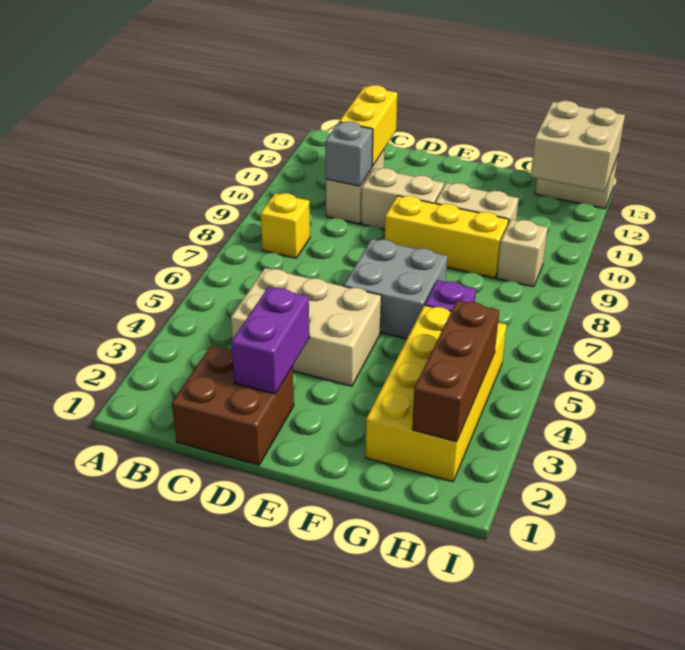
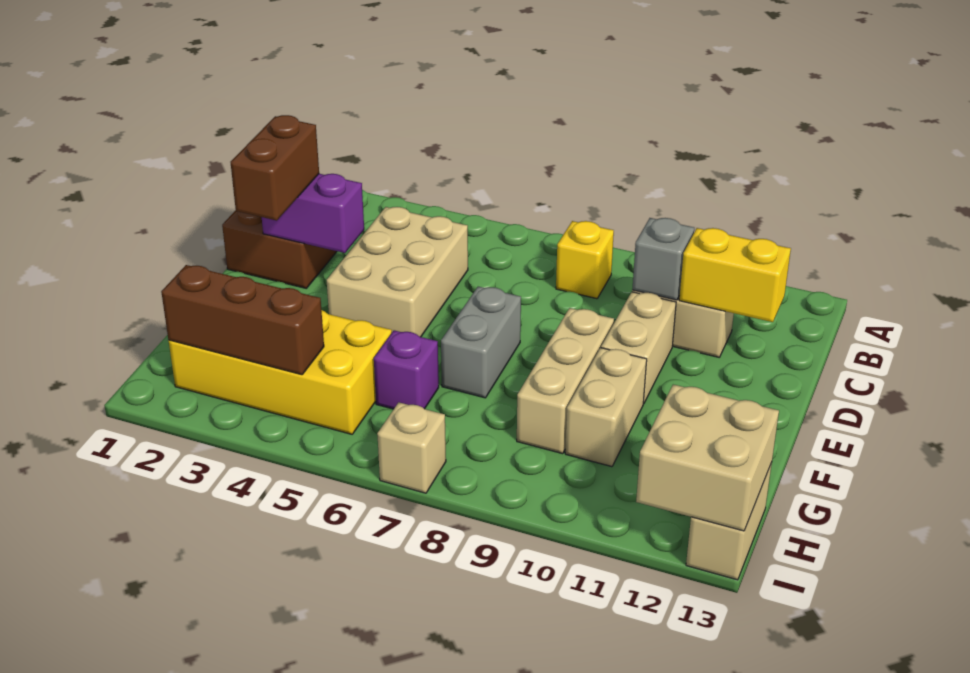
none -> brown 1x2 brick [231,115,319,221]
grey 2x2 brick [344,239,447,339] -> grey 1x2 brick [441,287,521,398]
yellow 1x3 brick [385,196,509,278] -> tan 1x3 brick [517,308,614,454]
tan 1x1 brick [497,220,548,287] -> tan 1x1 brick moved to [377,402,446,493]

